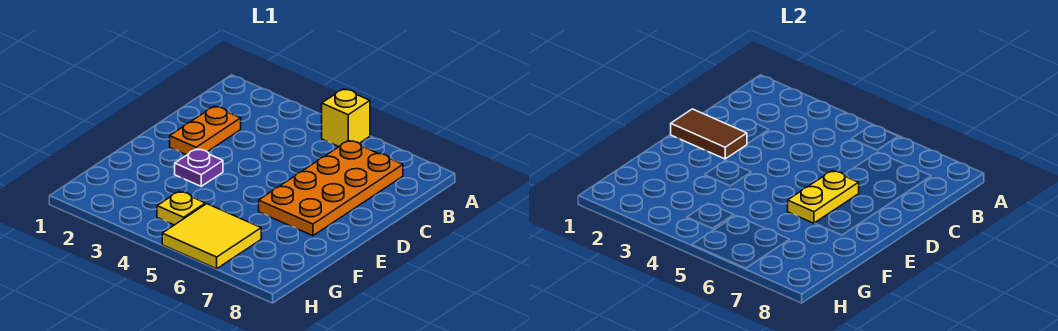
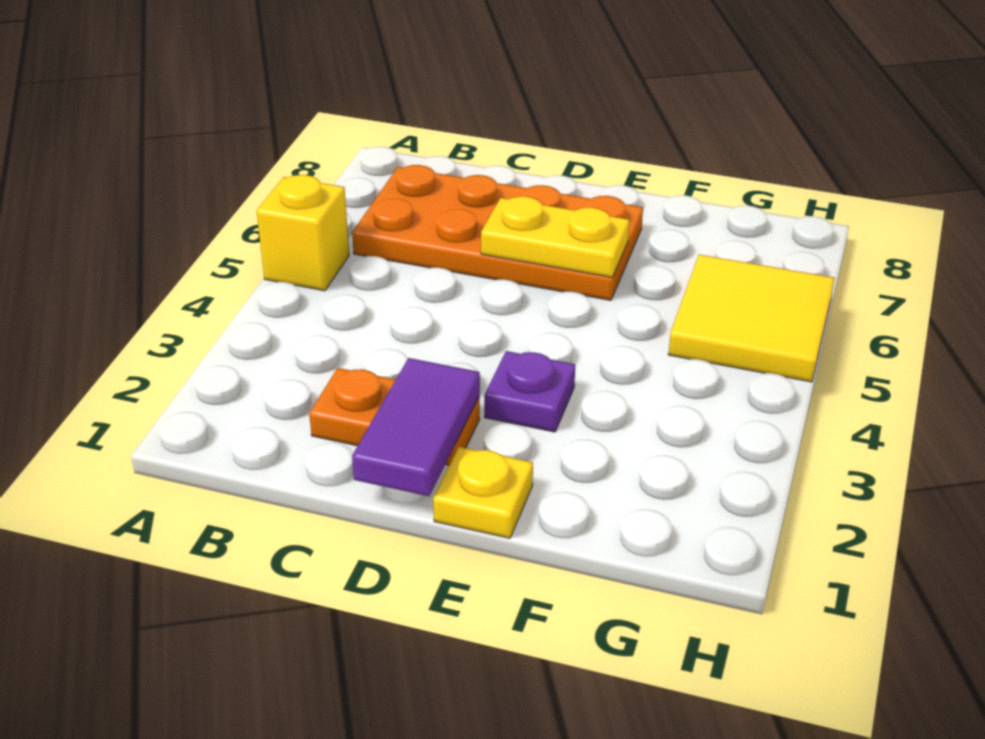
brown 1x2 tile [671,109,747,159] -> purple 1x2 tile [352,358,480,496]
yellow 1x1 plate [157,191,205,225] -> yellow 1x1 plate moved to [433,447,533,538]

